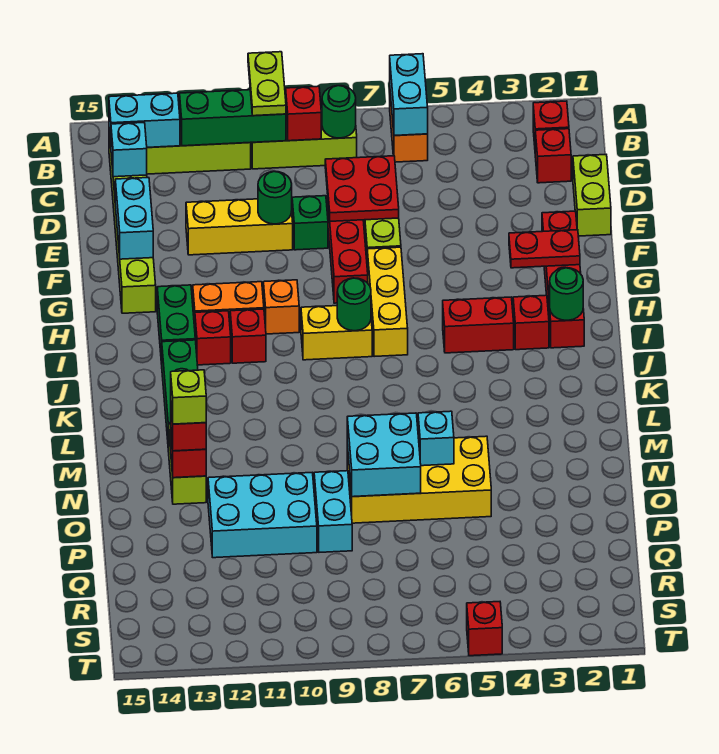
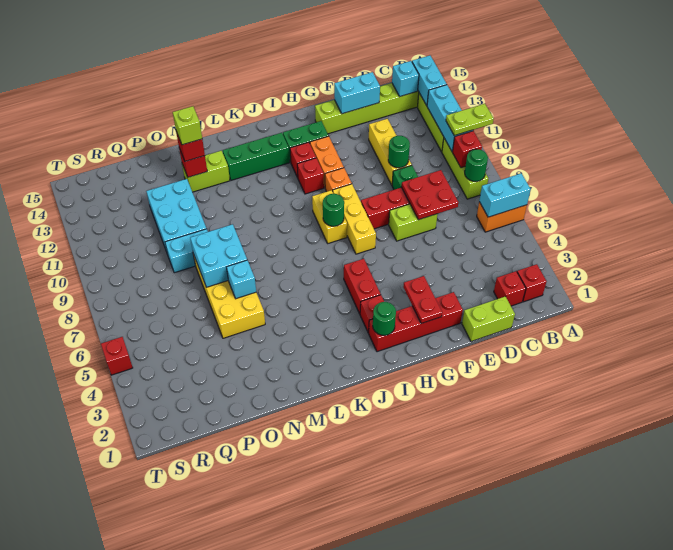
green 1x3 brick [180,90,286,146] -> cyan 1x3 brick [427,85,473,152]
yellow 1x3 brick [367,247,408,357] -> yellow 1x3 brick turned to [333,184,376,254]

